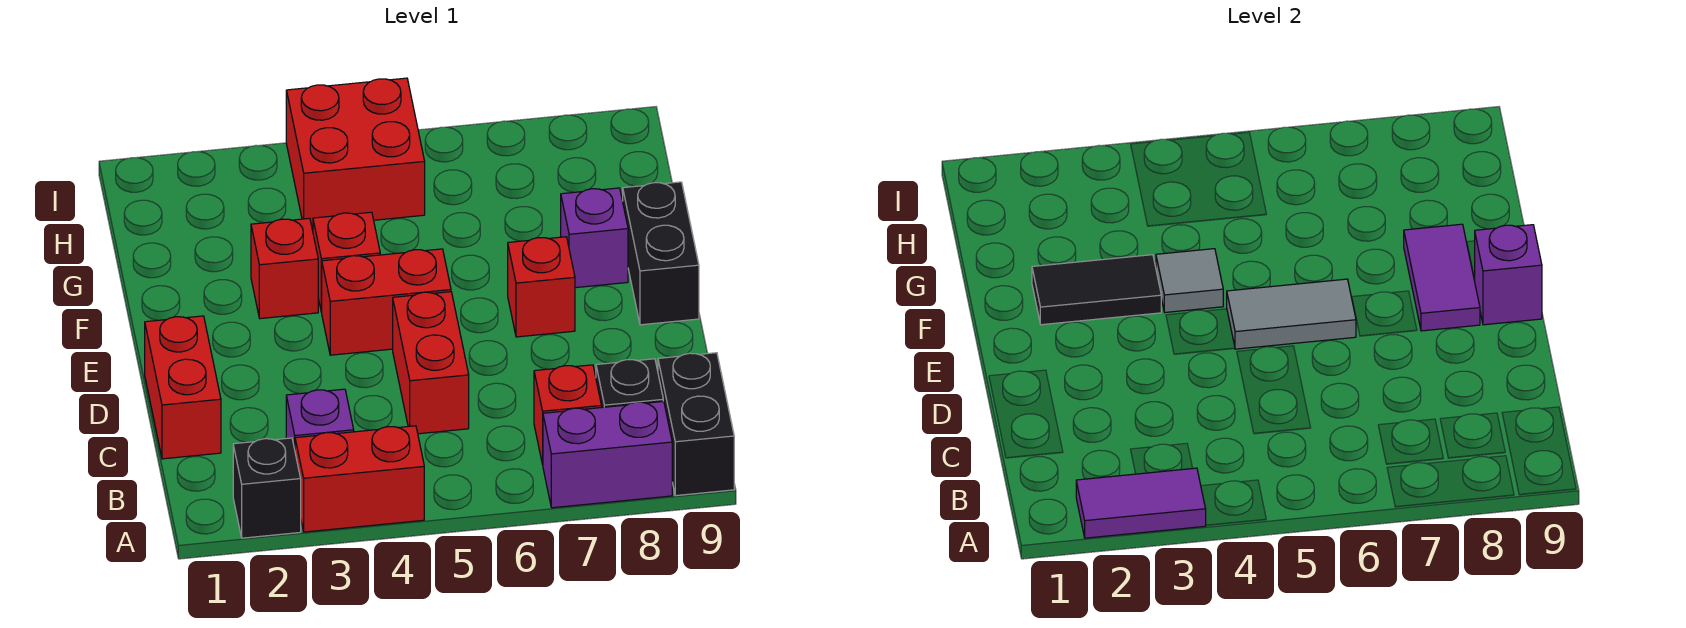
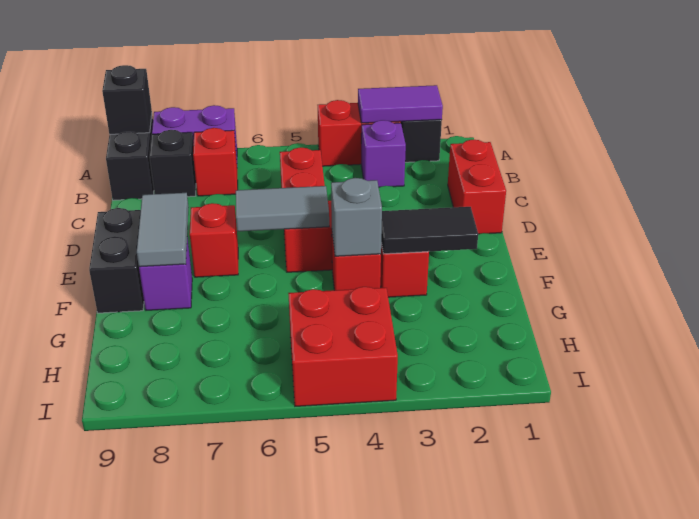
none -> black 1x1 brick [102,65,152,134]
purple 1x2 tile [1404,224,1480,331] -> grey 1x2 tile [137,193,189,267]
purple 1x1 brick [1474,225,1542,325] -> none
grey 1x1 tile [1156,249,1223,312] -> grey 1x1 brick [331,178,382,256]

